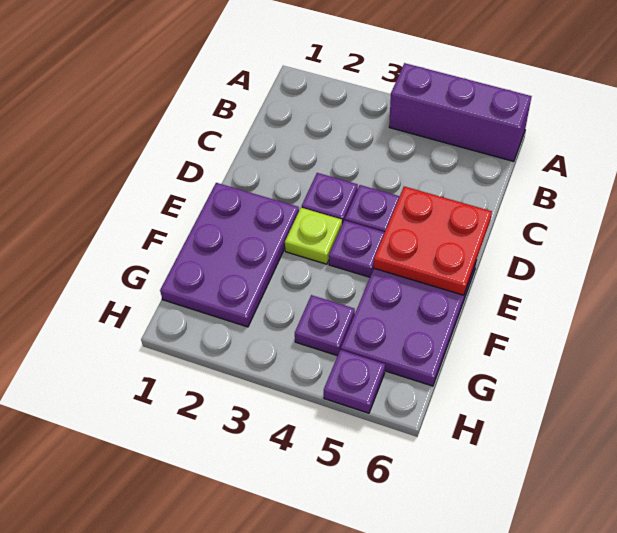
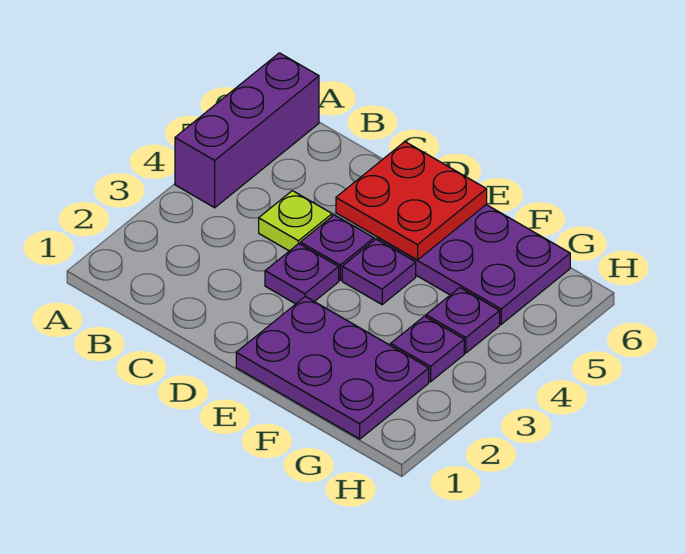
lime 1x1 plate [285,208,342,264] -> lime 1x1 plate moved to [259,191,332,251]
purple 1x1 plate [324,350,385,413] -> purple 1x1 plate moved to [391,316,464,382]

